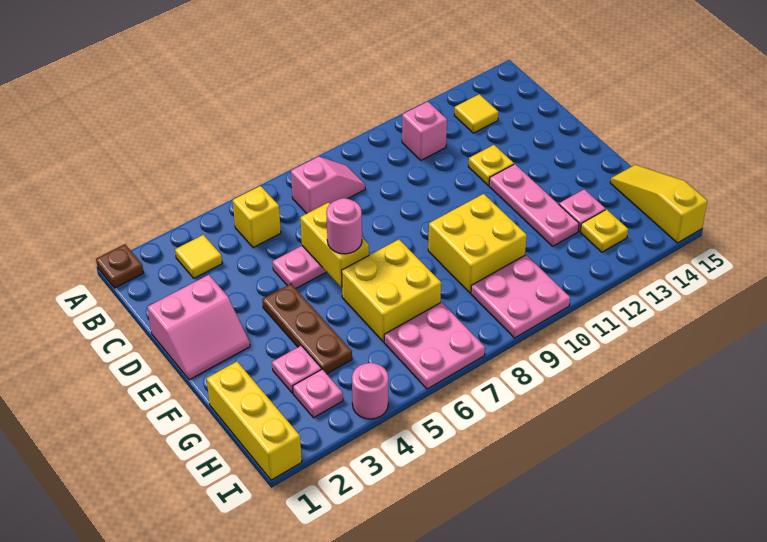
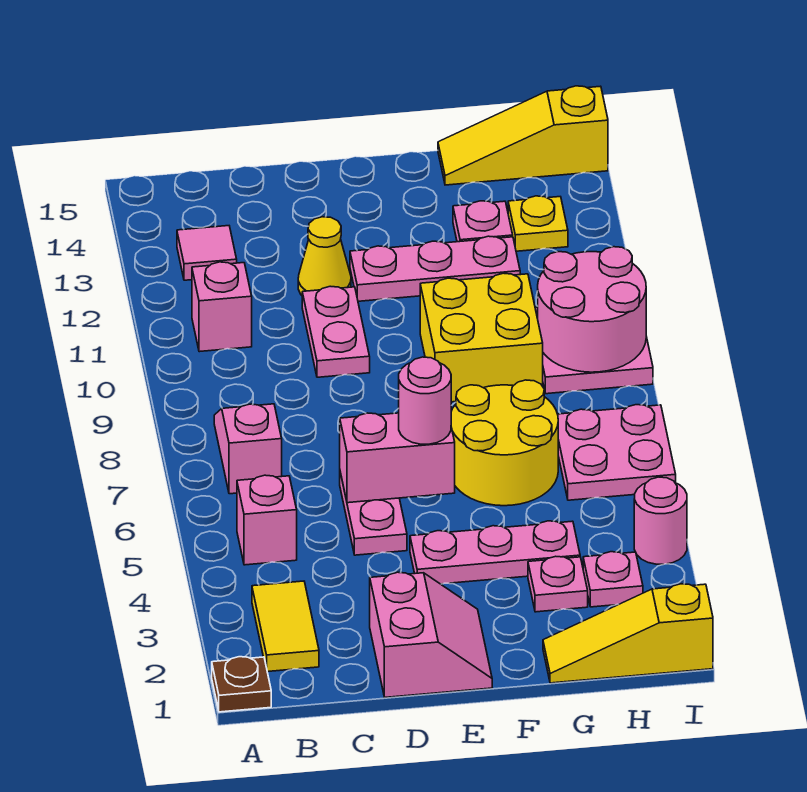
yellow 1x1 tile [175,235,222,278] -> yellow 1x2 tile [252,581,319,672]
yellow 1x1 brick [233,186,281,248] -> pink 1x1 brick [237,475,297,565]
yellow 1x1 tile [454,94,499,133] -> pink 1x1 tile [177,226,237,280]
yellow 1x2 brick [300,203,369,287] -> pink 1x2 brick [340,413,455,503]
none -> pink 1x2 plate [302,286,370,377]
yellow 1x1 plate [468,145,514,185] -> yellow 1x1 cone [298,217,351,295]
brown 1x3 plate [262,284,352,374] -> pink 1x3 plate [410,521,580,584]
yellow 2x2 brick [342,240,441,342] -> yellow 2x2 round brick [451,380,558,506]
yellow 1x3 brick [206,362,302,480] -> yellow 1x3 slope [543,584,713,683]
none -> pink 2x2 round brick [538,247,646,372]

